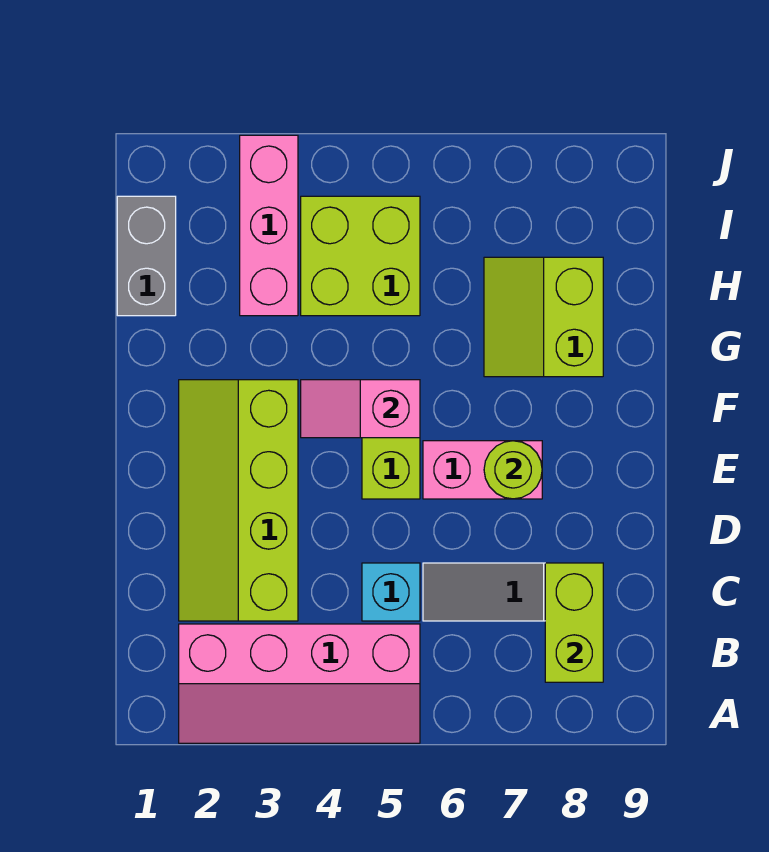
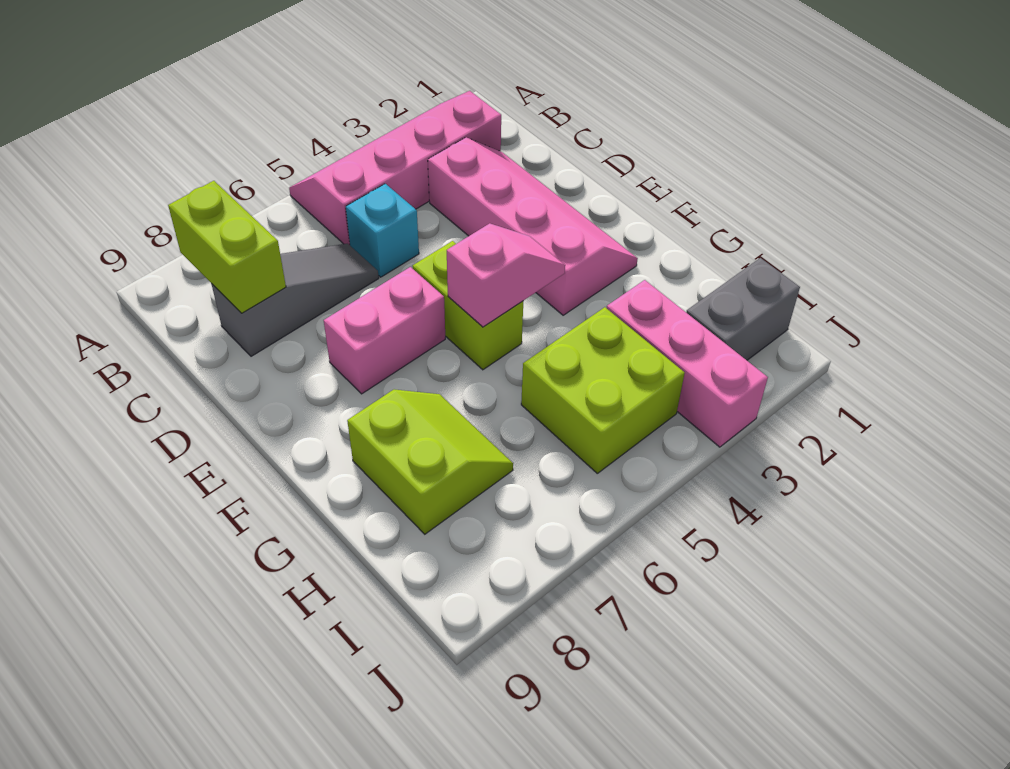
lime 2x4 slope [179,380,298,621] -> pink 2x4 slope [428,137,638,315]
lime 1x1 round brick [484,441,542,499] -> none
grey 1x2 brick [117,196,176,316] -> grey 1x2 brick turned to [686,258,800,360]

